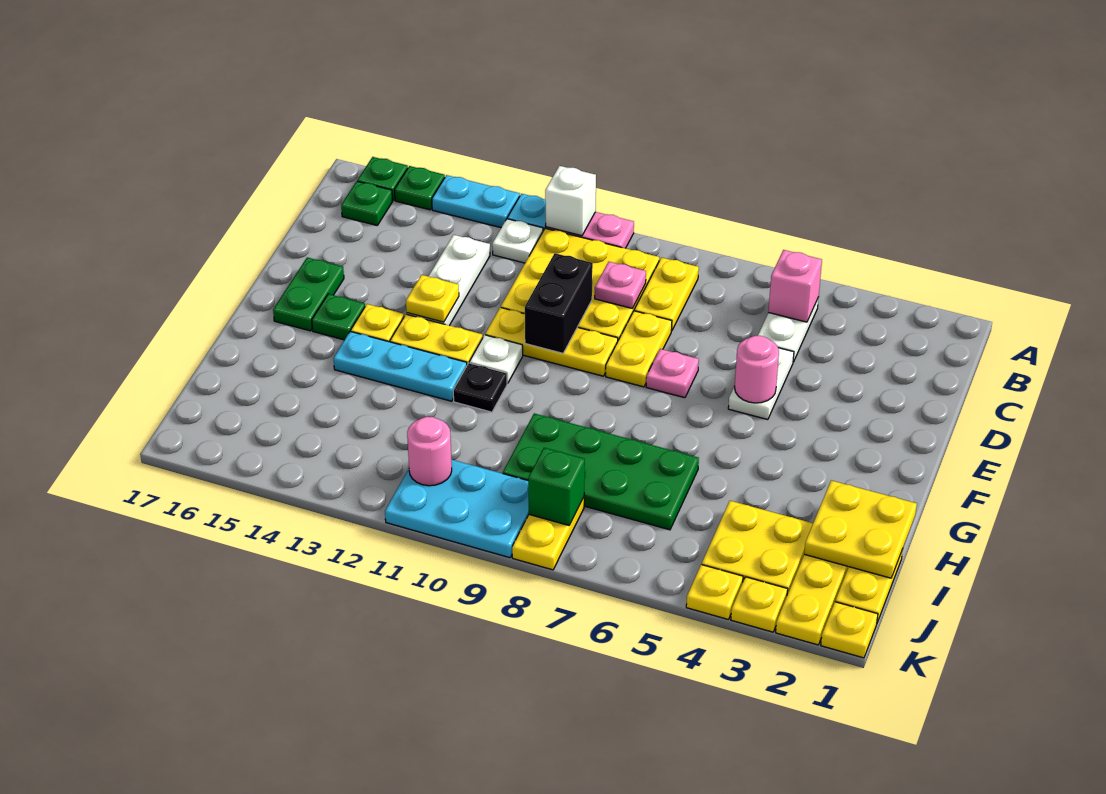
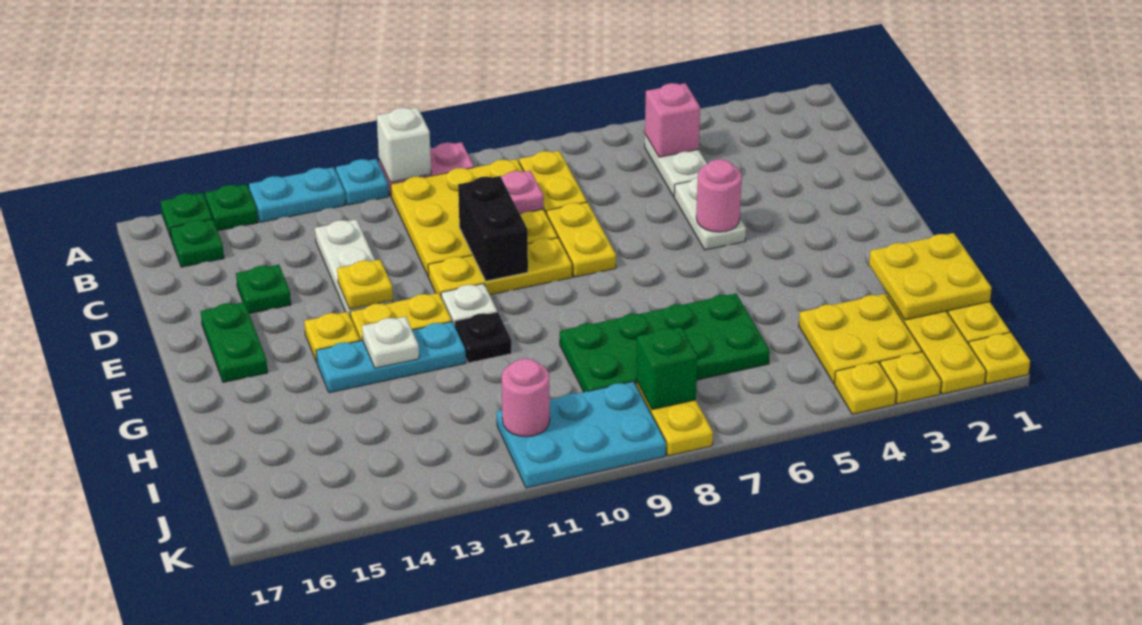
white 1x1 plate [492,219,543,263] -> white 1x1 plate moved to [362,317,419,368]
pink 1x1 plate [646,349,699,398] -> none
green 1x1 plate [312,294,365,340] -> green 1x1 plate moved to [236,265,291,314]

